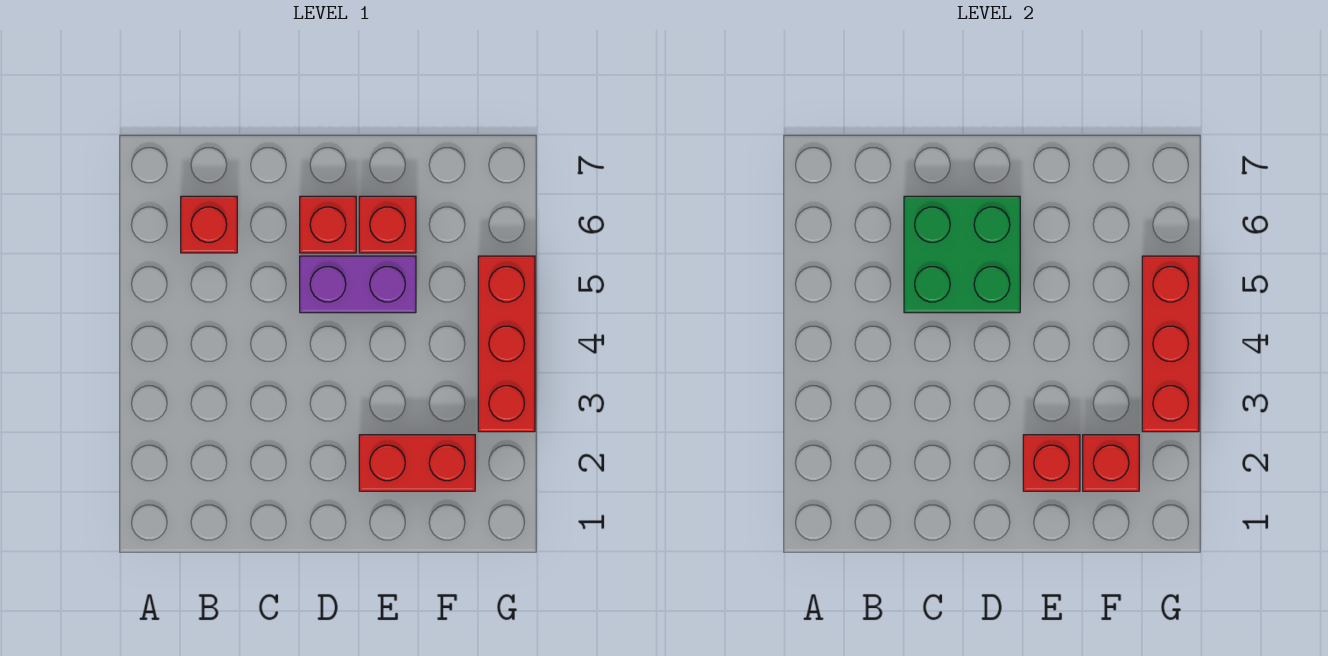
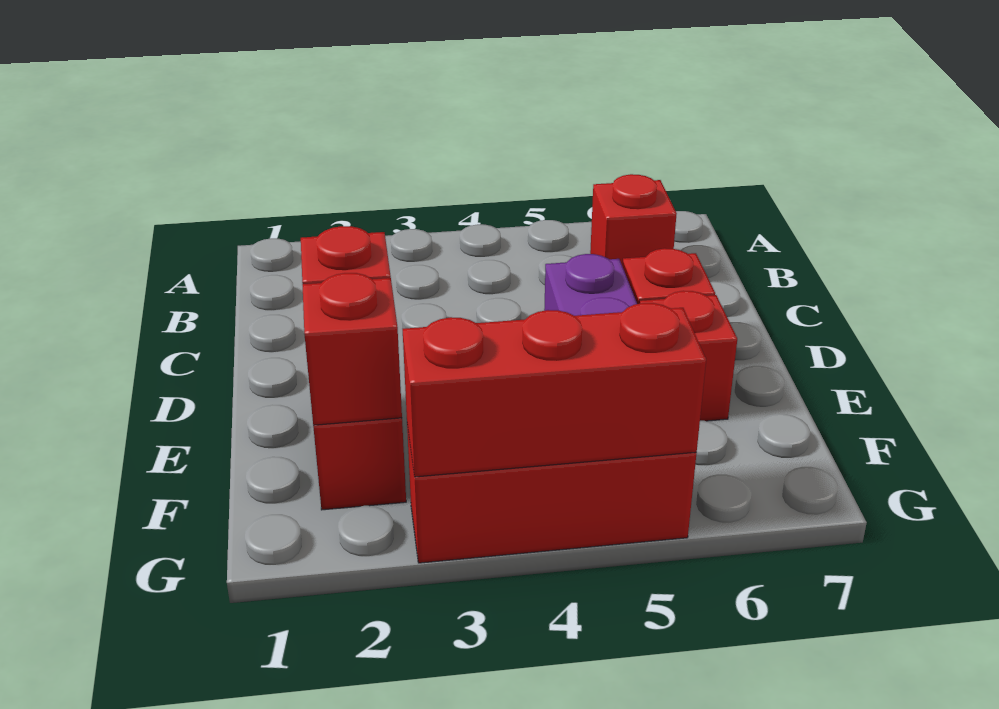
green 2x2 brick [904,196,1020,313] -> none

